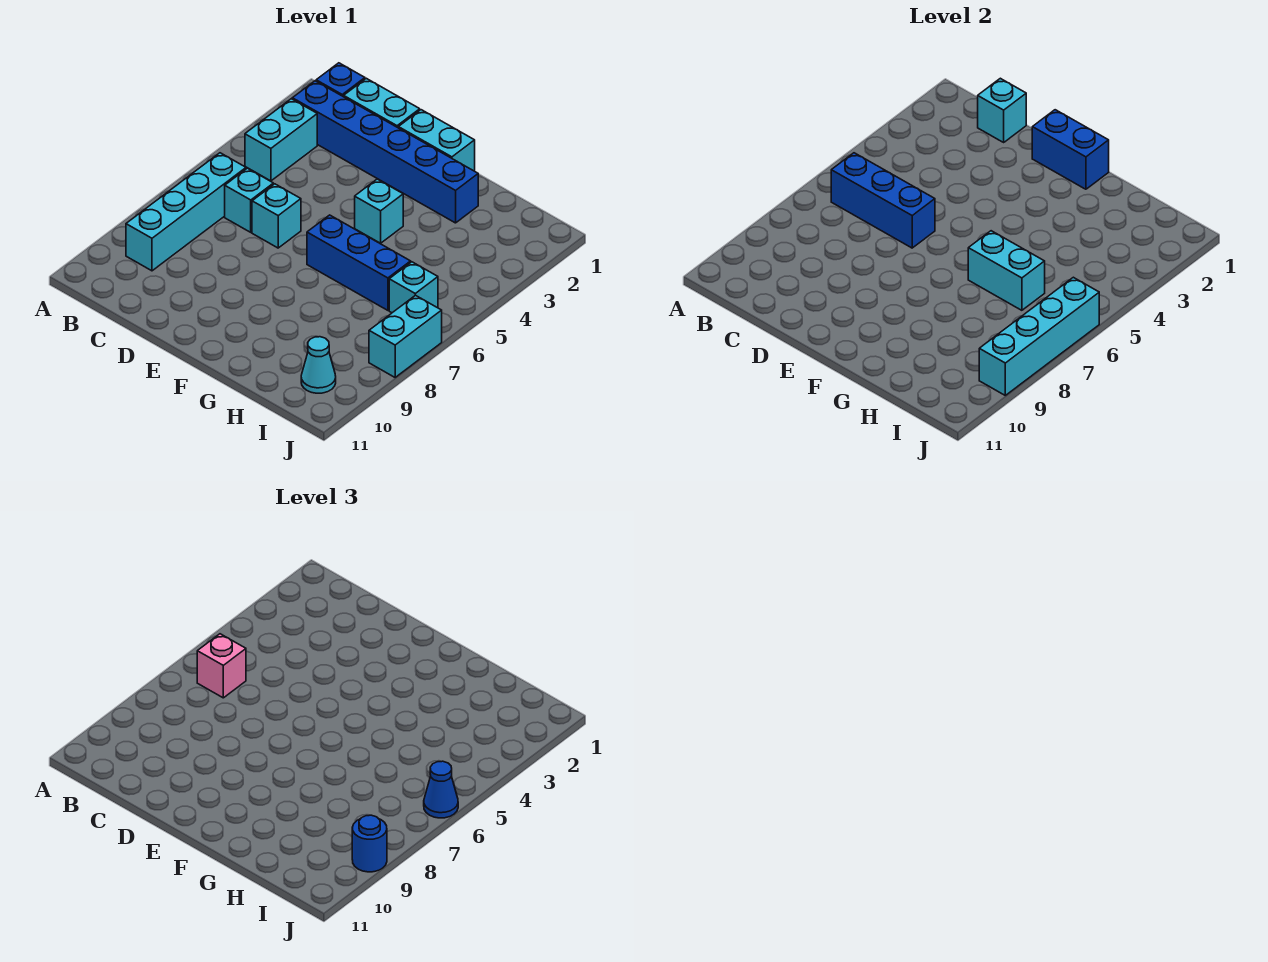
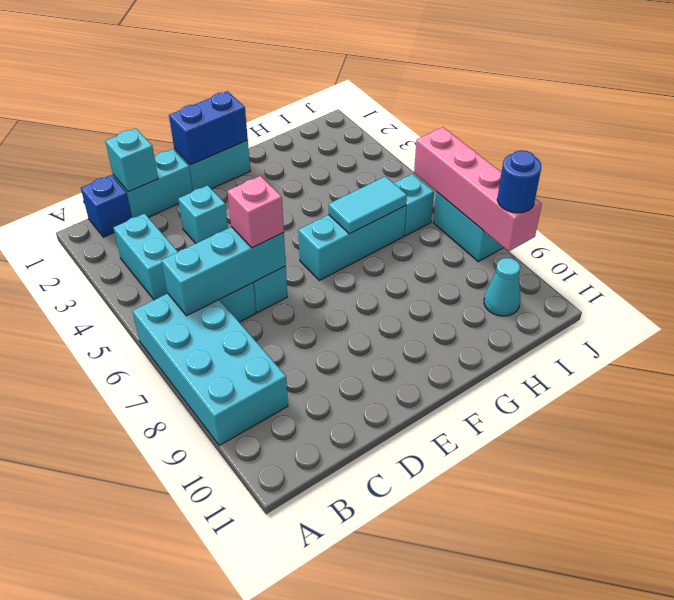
blue 1x6 brick [292,81,478,223] -> none
cyan 1x4 brick [126,153,246,271] -> cyan 2x4 brick [133,293,288,446]
blue 1x3 brick [831,153,935,248] -> cyan 1x3 brick [161,227,286,316]
pink 1x1 brick [197,634,246,698] -> pink 1x1 brick moved to [227,176,284,248]
cyan 1x1 brick [355,179,403,243] -> cyan 1x1 brick moved to [178,185,228,243]
blue 1x3 brick [307,215,411,310] -> cyan 1x3 brick [298,206,406,280]
cyan 1x2 brick [968,231,1045,310] -> cyan 1x2 tile [329,176,407,234]
cyan 1x4 brick [979,277,1099,395] -> pink 1x4 brick [414,127,542,251]
blue 1x1 cone [424,761,458,818] -> none

